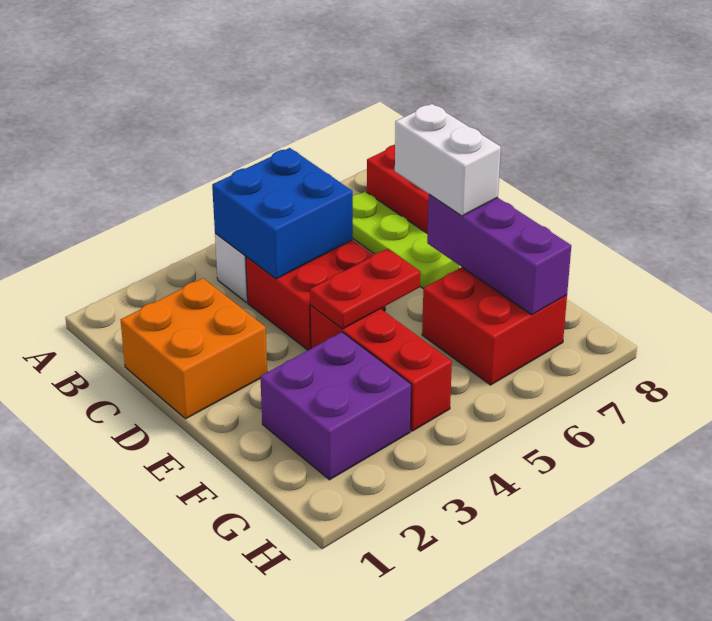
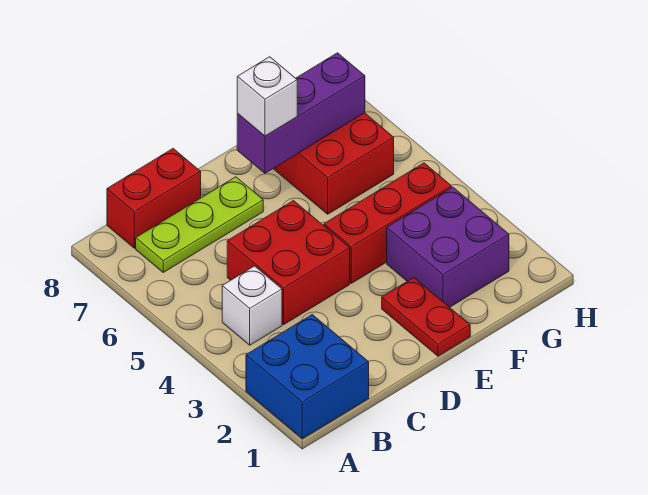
blue 2x2 brick [212,148,353,279] -> blue 2x2 brick moved to [246,315,369,439]
orange 2x2 brick [121,278,267,419] -> none
white 1x2 brick [395,104,501,216] -> white 1x1 brick [237,57,297,136]
red 1x2 plate [310,249,420,329] -> red 1x2 plate moved to [382,278,470,356]

